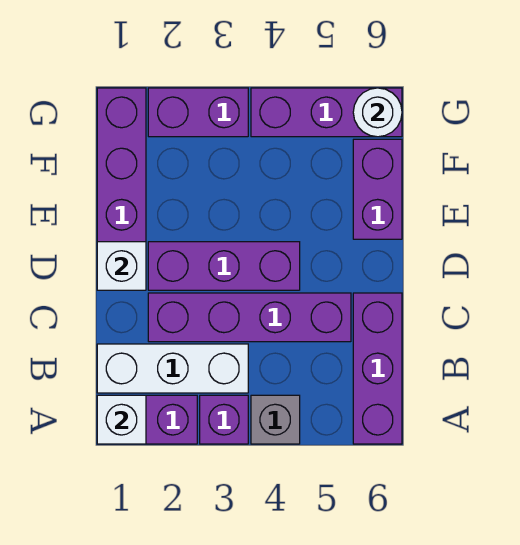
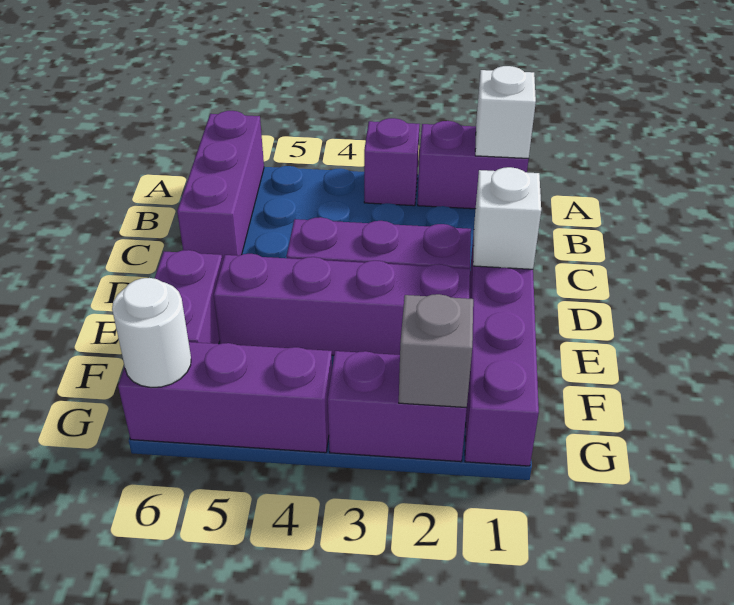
grey 1x1 brick [251,395,300,444] -> grey 1x1 brick moved to [399,294,473,408]
white 1x3 brick [97,344,248,393] -> none
purple 1x4 brick [148,293,351,342] -> purple 1x4 brick moved to [214,254,470,355]

